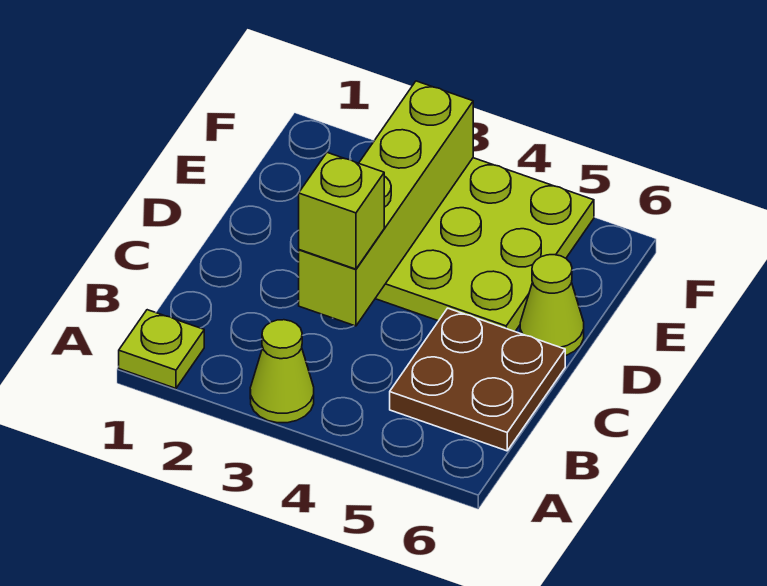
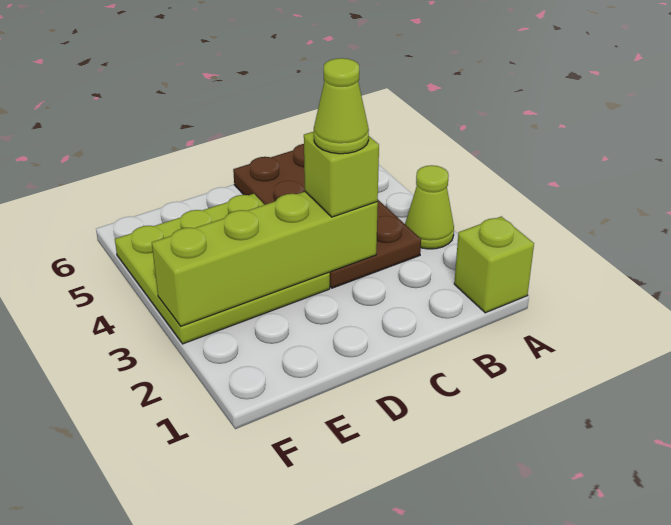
lime 1x1 plate [119,310,204,388] -> lime 1x1 brick [454,216,534,313]
brown 2x2 plate [390,308,565,451] -> brown 2x4 plate [233,144,421,288]
lime 1x1 cone [520,255,584,356] -> lime 1x1 cone moved to [314,58,369,154]

